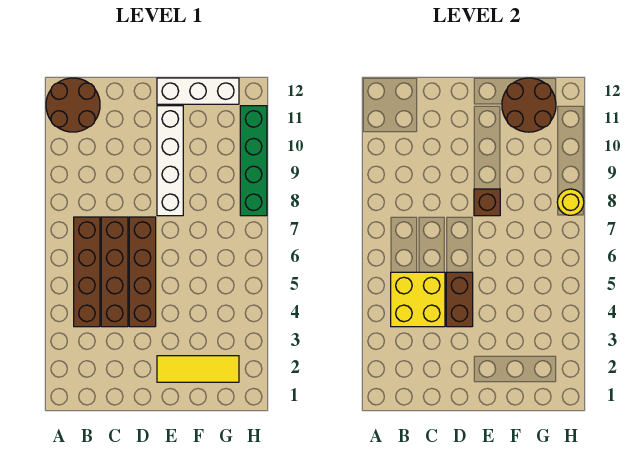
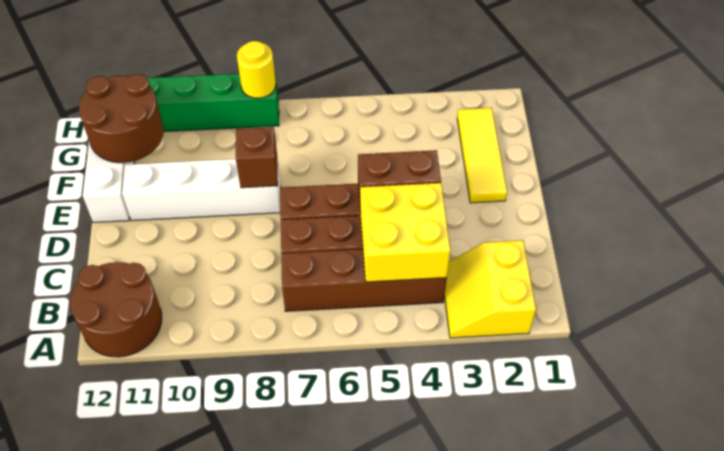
none -> yellow 2x2 slope [444,240,536,338]

